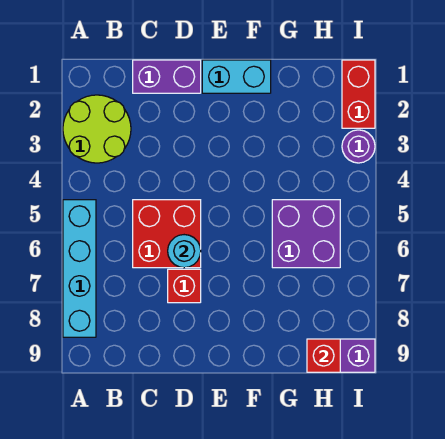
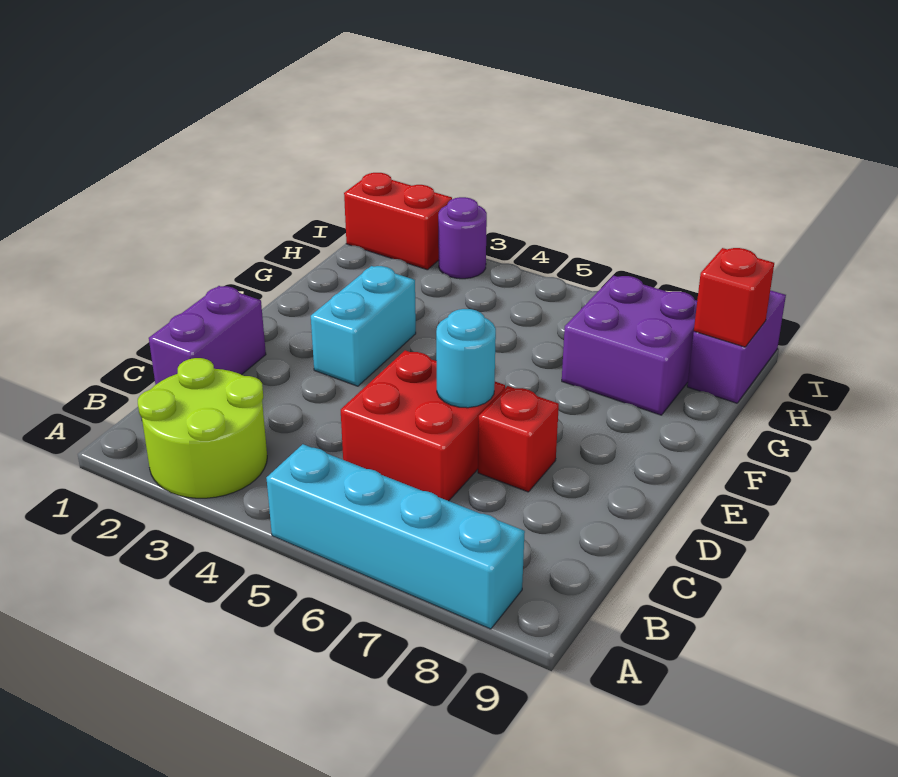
cyan 1x2 brick [202,60,271,93] -> cyan 1x2 brick moved to [311,266,416,386]
purple 2x2 brick [272,200,340,268] -> purple 2x2 brick moved to [562,276,697,415]

